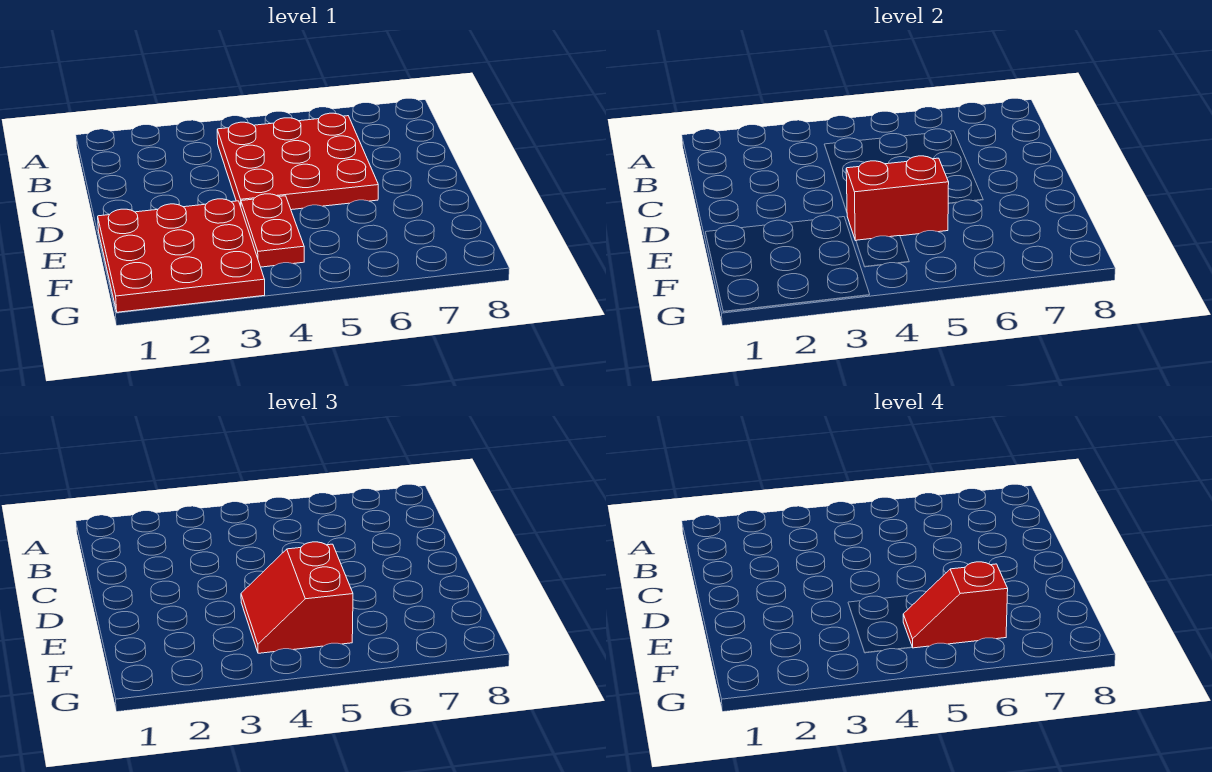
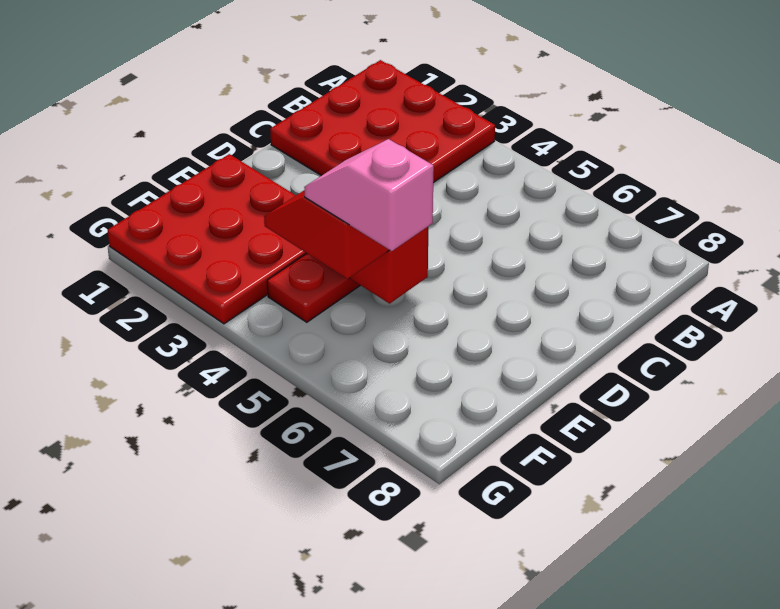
red 3x3 plate [217,113,378,210] -> red 3x3 plate moved to [270,60,495,183]
red 1x2 slope [903,562,1008,648] -> pink 1x2 slope [304,139,434,251]

